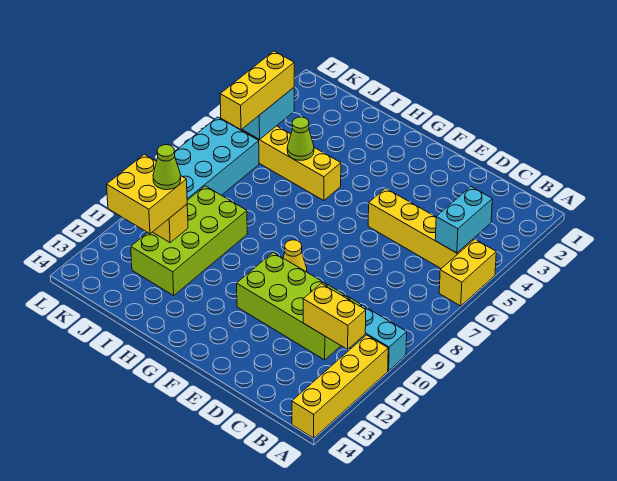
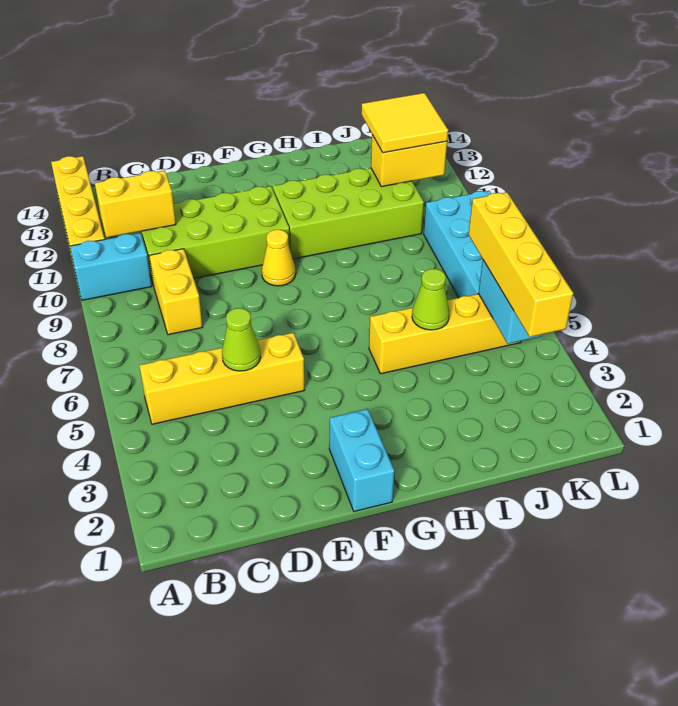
yellow 1x2 brick [439,239,496,306] -> yellow 1x2 brick moved to [149,249,202,335]
cyan 1x2 brick [435,187,492,253] -> cyan 1x2 brick moved to [329,409,394,512]
lime 2x4 brick [131,186,247,295] -> lime 2x4 brick turned to [273,168,424,259]
yellow 2x2 brick [107,154,187,234] -> yellow 2x2 tile [361,93,448,153]
lime 1x1 cone [153,145,181,190] -> lime 1x1 cone moved to [222,308,261,371]
yellow 1x3 brick [220,51,294,130] -> yellow 1x4 brick [468,192,573,337]

